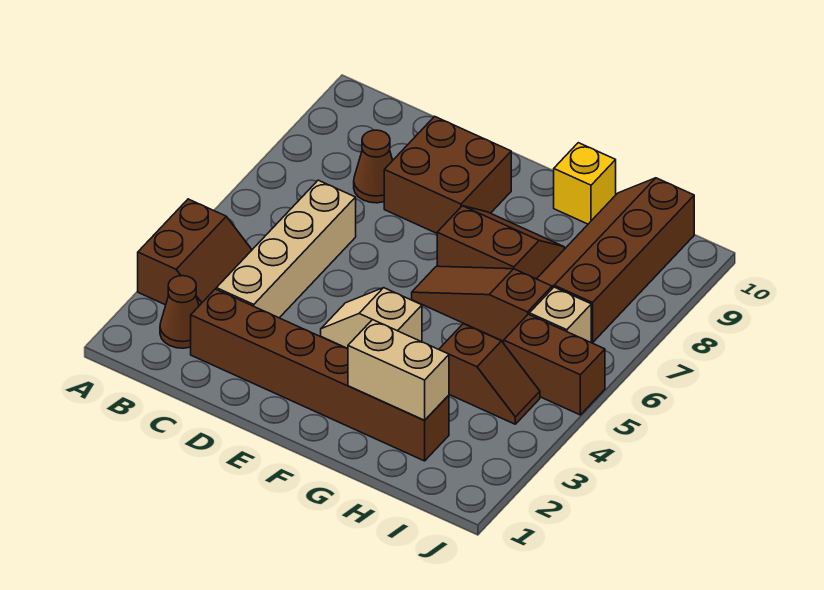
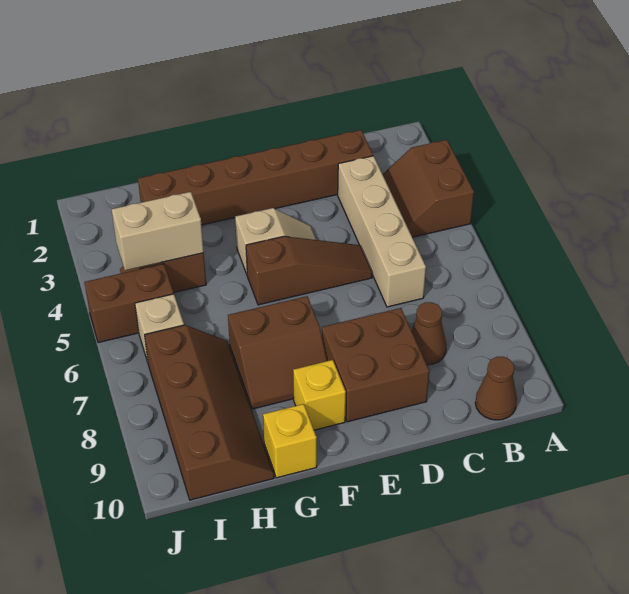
brown 1x1 cone [160,276,199,348] -> brown 1x1 cone moved to [475,357,517,420]
brown 1x3 slope [412,266,552,341] -> brown 1x3 slope moved to [246,236,372,305]
none -> yellow 1x1 brick [293,360,346,430]
tan 1x2 brick [348,320,449,420] -> tan 1x2 brick moved to [112,192,204,271]

